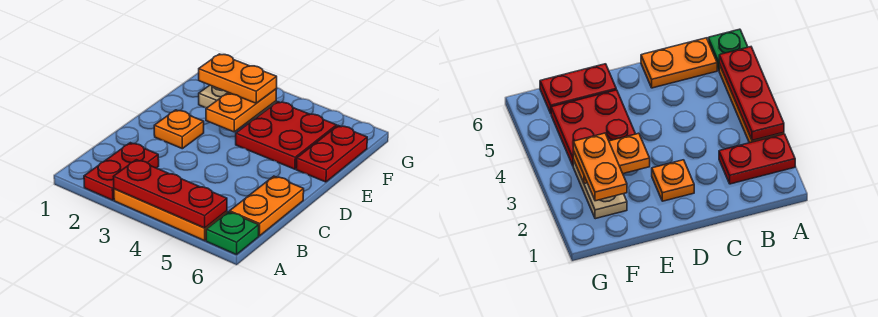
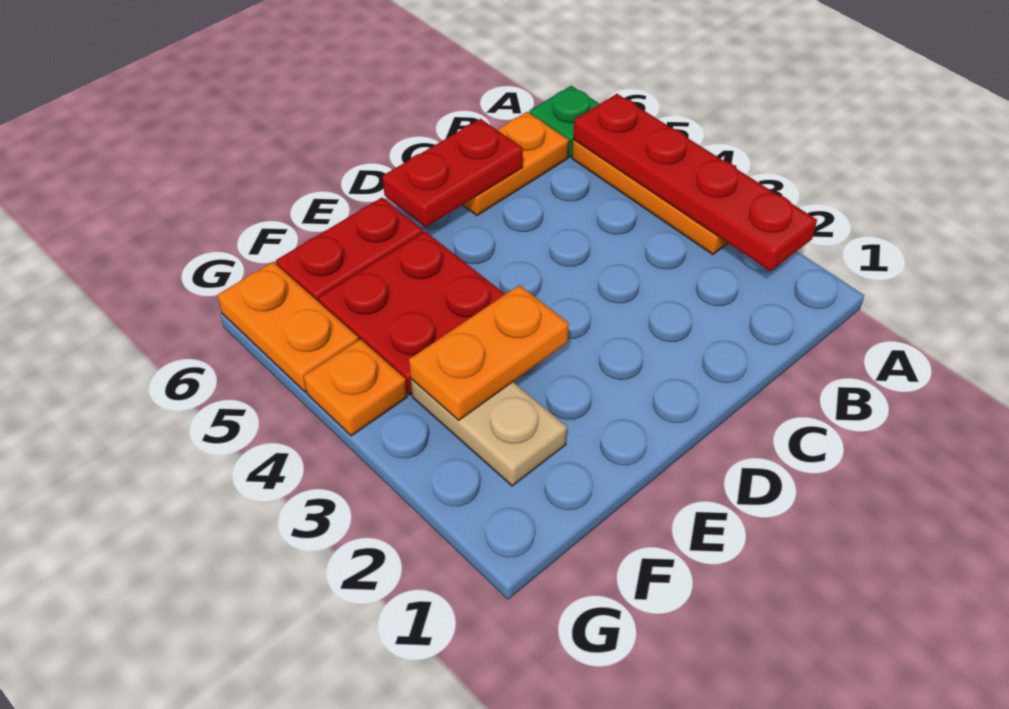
red 1x2 plate [84,143,159,200] -> red 1x2 plate moved to [383,119,523,227]
red 1x3 plate [113,160,227,228] -> red 1x4 plate [573,94,817,271]
orange 1x1 plate [154,110,204,149] -> orange 1x1 plate moved to [304,339,407,436]
orange 1x2 plate [199,54,277,103] -> orange 1x2 plate moved to [217,262,359,392]

